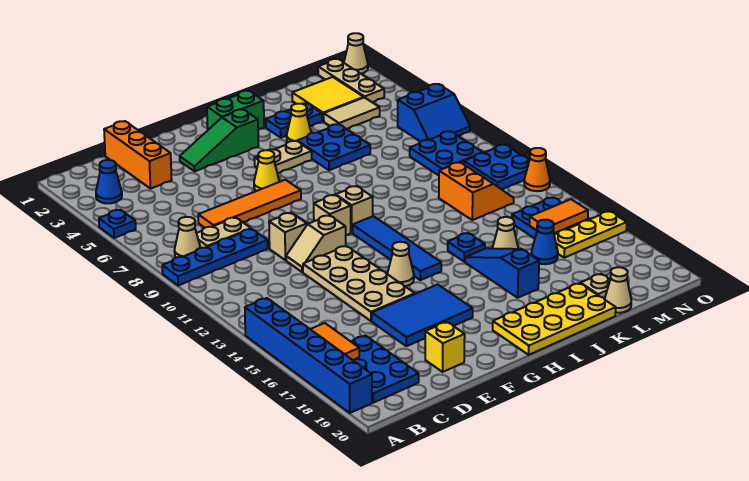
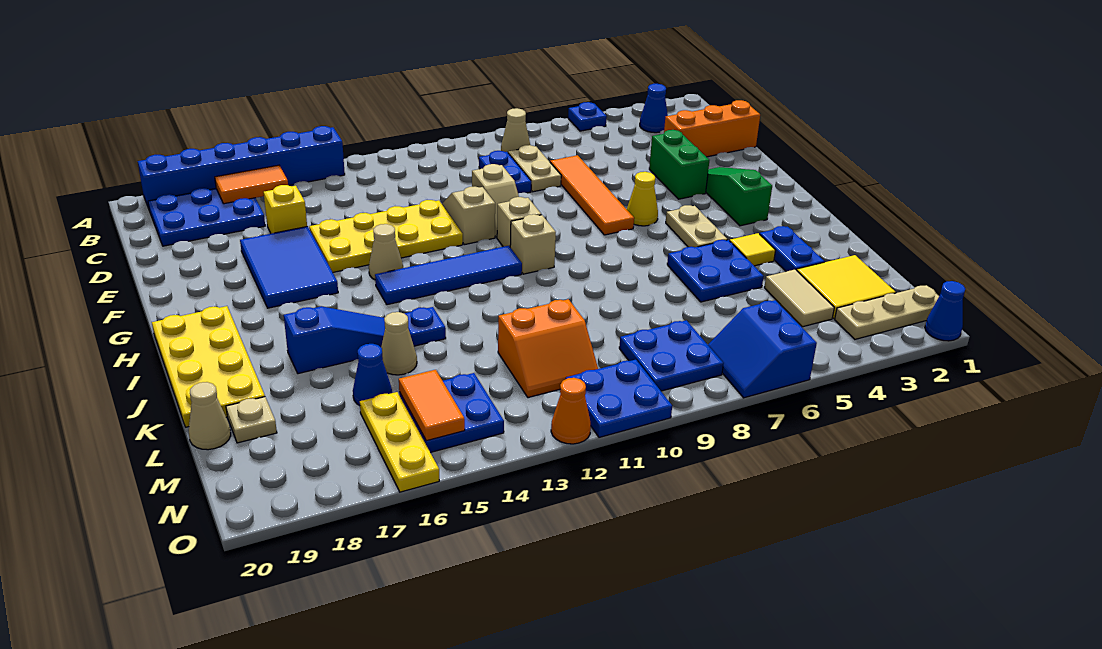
blue 1x4 plate [162,229,268,285] -> blue 1x2 plate [479,151,531,193]
tan 2x4 plate [303,246,415,321] -> yellow 2x4 plate [309,200,463,272]
yellow 1x1 brick [425,322,465,372] -> yellow 1x1 brick moved to [264,185,307,234]
green 1x2 brick [207,91,264,130] -> green 1x2 brick moved to [649,130,709,199]
yellow 1x1 cone [287,104,311,142] -> yellow 1x1 tile [730,233,776,266]
tan 1x1 cone [344,33,368,74] -> blue 1x1 cone [925,281,965,341]

